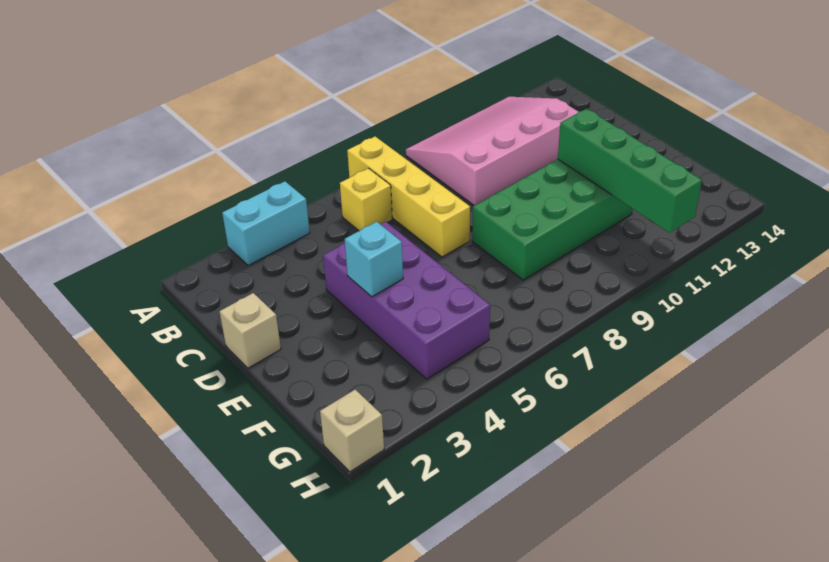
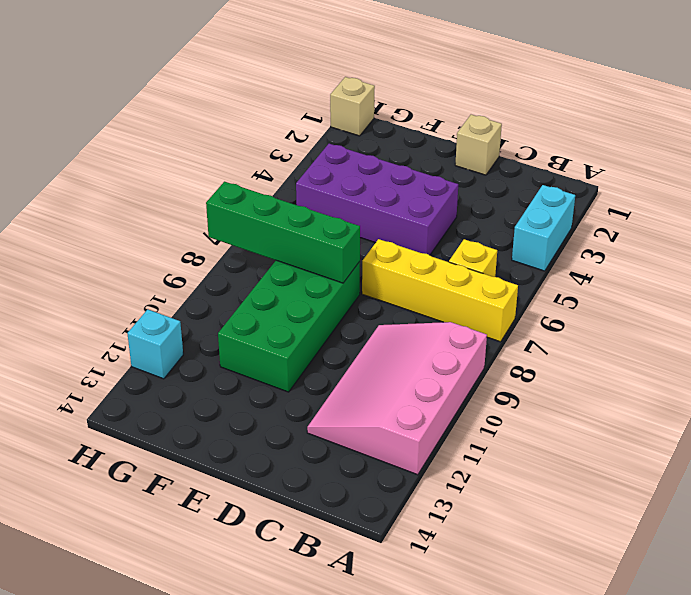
pink 3x4 slope [406,97,578,206] -> pink 3x4 slope turned to [307,322,487,475]
cyan 1x1 brick [345,222,403,297] -> cyan 1x1 brick moved to [127,309,183,379]
green 1x4 brick [558,109,702,233] -> green 1x4 brick moved to [206,182,360,283]

